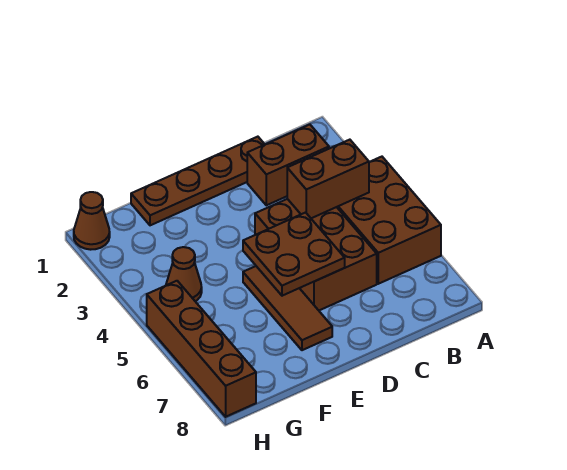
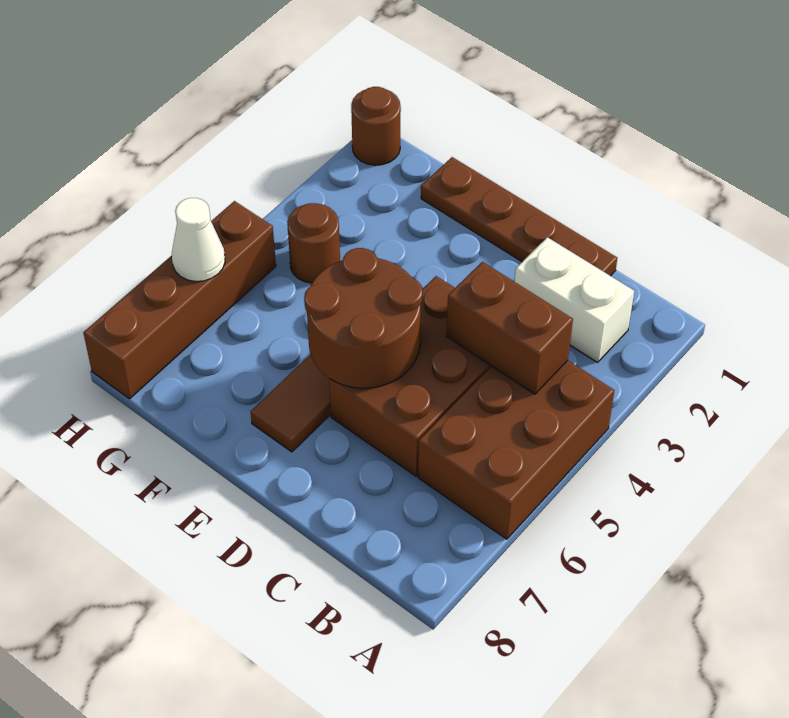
brown 1x2 brick [247,125,329,205] -> white 1x2 brick [515,237,634,362]
brown 2x2 plate [243,213,345,296] -> brown 2x2 round brick [304,248,423,388]
brown 1x1 cone [166,247,202,301] -> brown 1x1 round brick [287,203,340,283]
brown 1x1 cone [74,192,110,250] -> brown 1x1 round brick [351,87,401,165]
none -> white 1x1 cone [172,198,225,282]

